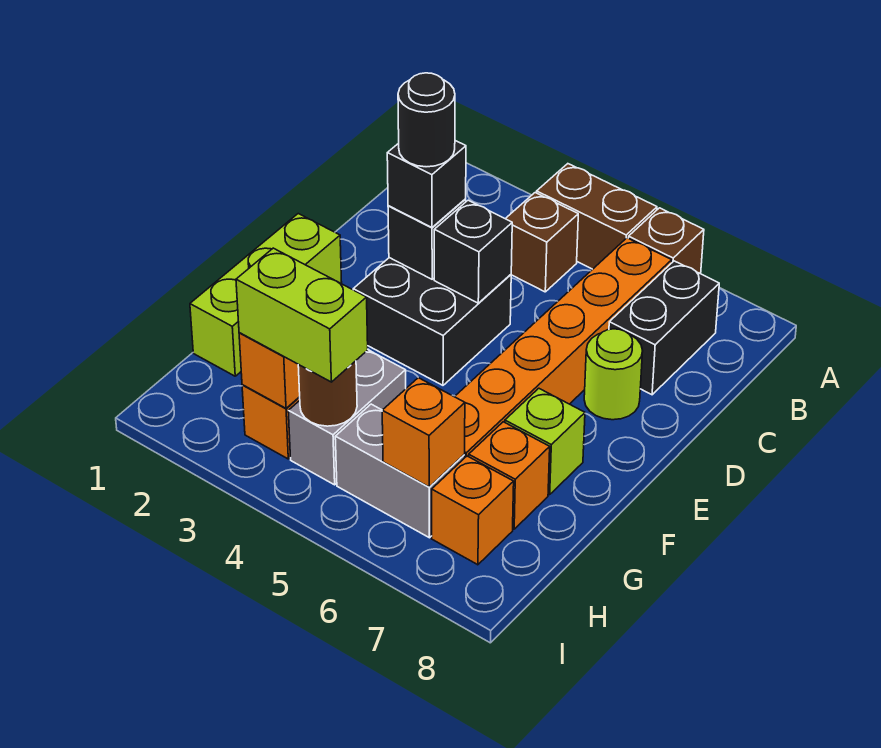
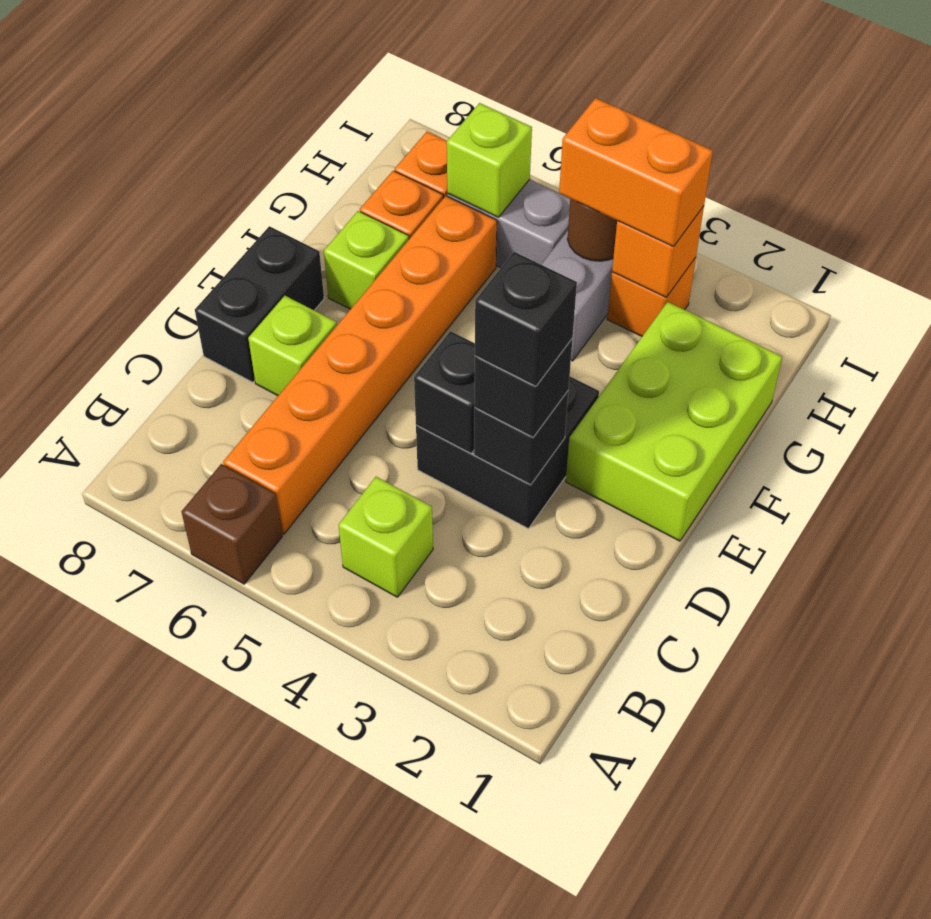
brown 1x2 brick [537,164,657,269] -> none
brown 1x1 brick [505,193,578,292] -> lime 1x1 brick [339,477,433,597]
black 1x2 brick [609,261,719,395] -> black 1x2 brick moved to [195,226,324,382]
black 1x1 round brick [398,73,455,167] -> black 1x1 brick [475,252,577,386]
lime 1x1 round brick [584,329,643,420] -> lime 1x1 brick [248,296,337,396]
lime 1x3 brick [190,214,342,376] -> lime 2x3 brick [566,302,782,541]
lime 1x2 brick [236,248,368,382] -> orange 1x2 brick [559,98,713,247]
orange 1x1 brick [382,378,465,487] -> lime 1x1 brick [447,103,532,217]

